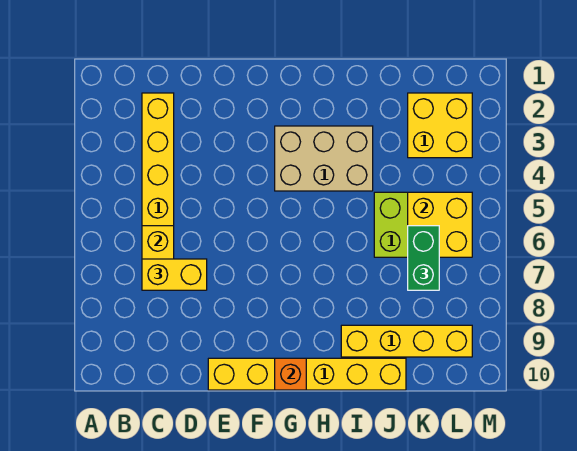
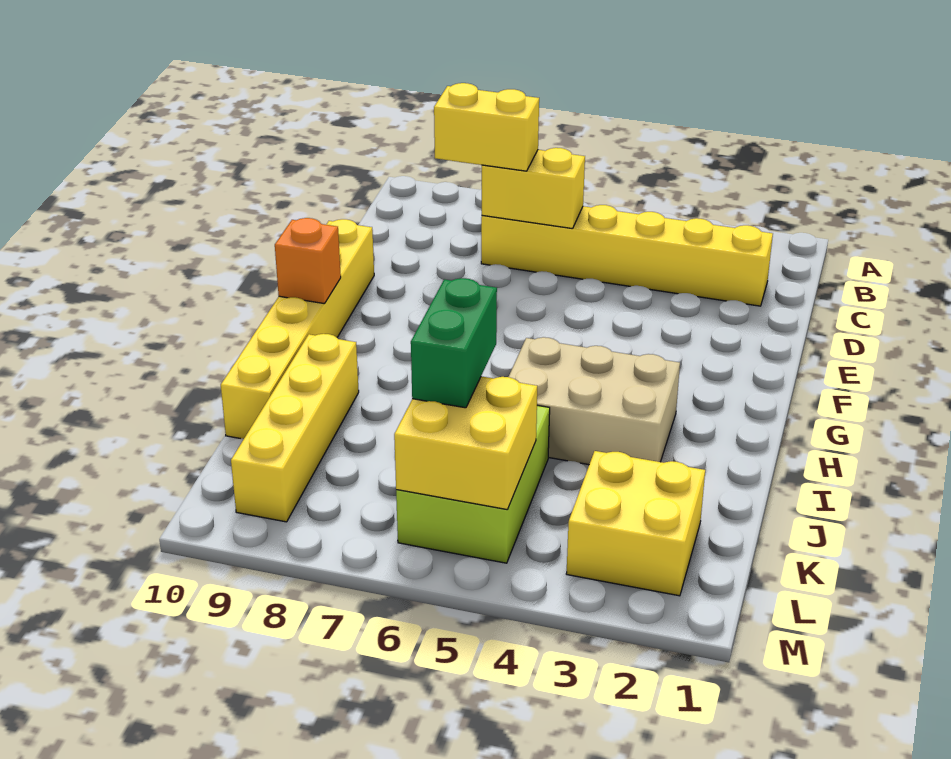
yellow 1x2 brick [142,259,207,290] -> yellow 1x2 brick turned to [434,83,539,171]
tan 2x3 brick [275,126,373,191] -> tan 2x3 brick turned to [509,337,680,465]
green 1x2 brick [408,226,439,290] -> green 1x2 brick turned to [411,278,497,408]

